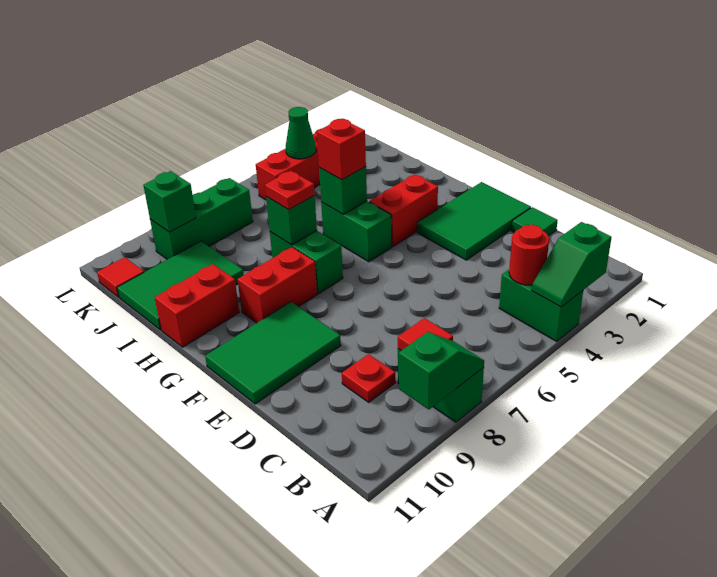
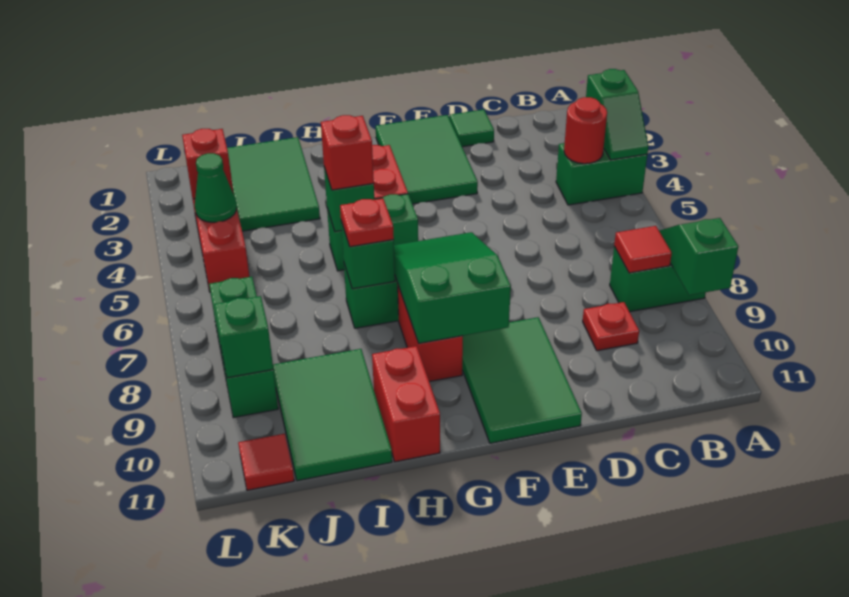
none -> green 2x3 slope [394,232,511,343]
none -> green 2x3 tile [227,137,320,231]
none -> red 1x1 brick [182,129,233,199]

